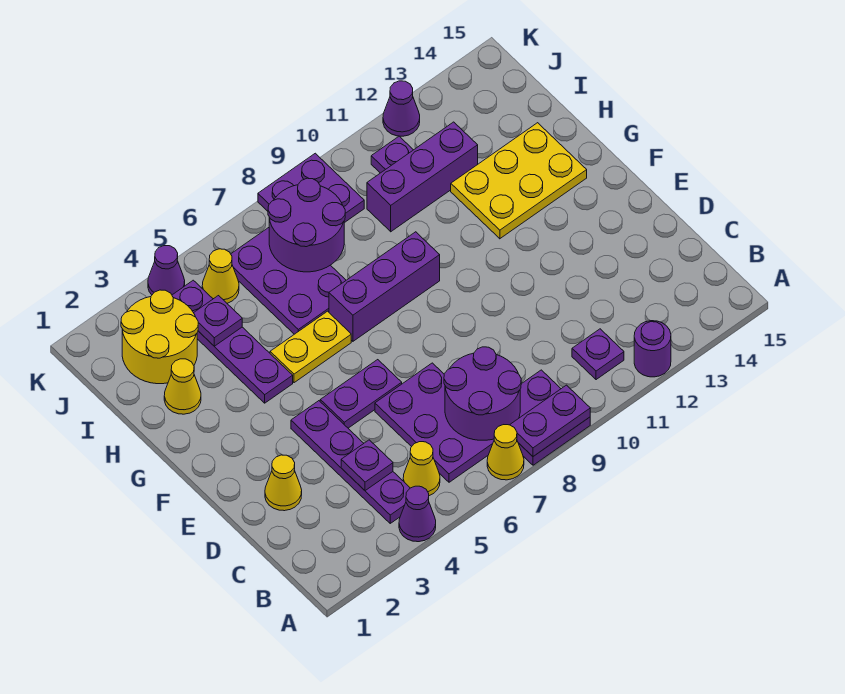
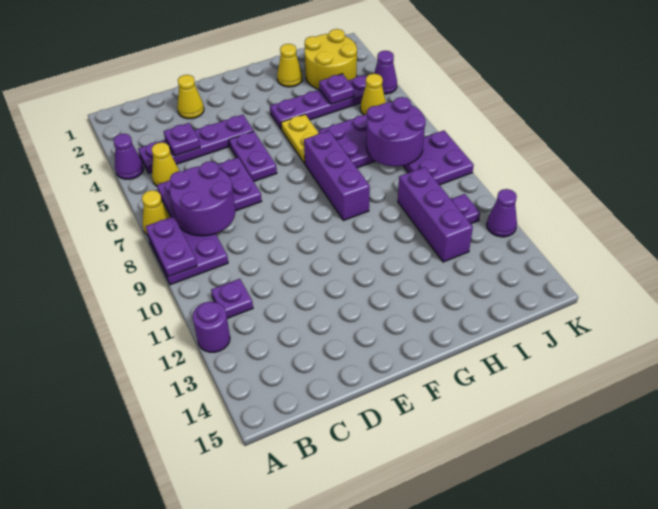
yellow 2x3 plate [451,123,587,239] -> none

